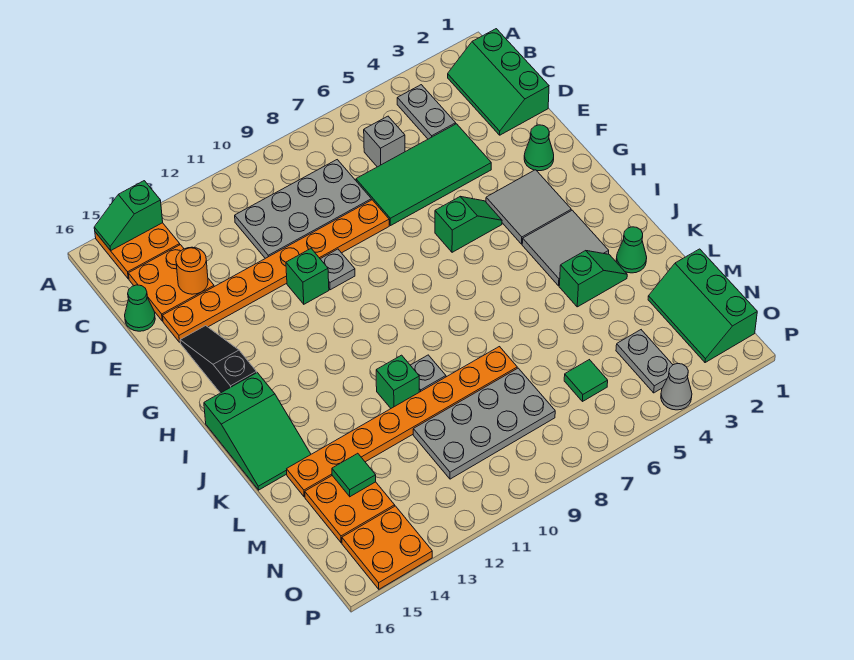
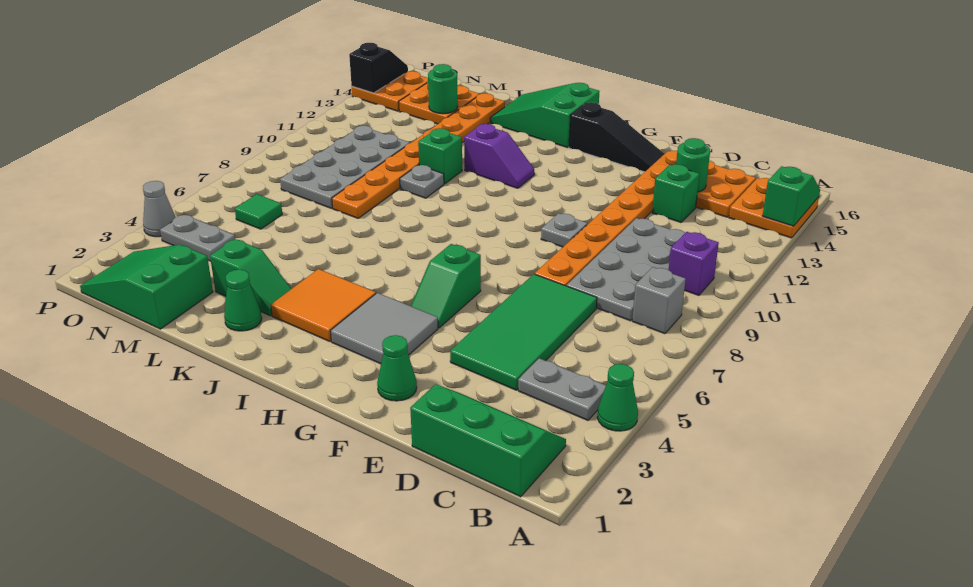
none -> purple 1x1 brick [669,232,719,295]
grey 1x1 brick [364,116,405,167] -> grey 1x1 brick moved to [632,267,686,334]
orange 1x1 round brick [176,247,208,294] -> green 1x1 round brick [676,138,710,192]
green 1x1 cone [125,285,155,331] -> green 1x1 cone moved to [597,364,638,431]
green 1x1 brick [286,249,329,304] -> green 1x1 brick moved to [652,164,699,222]
grey 2x2 tile [522,210,609,286] -> orange 2x2 tile [271,269,376,342]
none -> purple 1x2 slope [464,124,534,188]
green 1x2 slope [559,251,627,307] -> green 1x2 slope turned to [210,239,291,316]
green 2x3 slope [648,249,757,363] -> green 2x3 slope turned to [80,245,213,329]
green 1x1 tile [332,453,376,497] -> green 1x1 round brick [428,64,458,114]
none -> black 1x2 slope [349,43,408,93]

